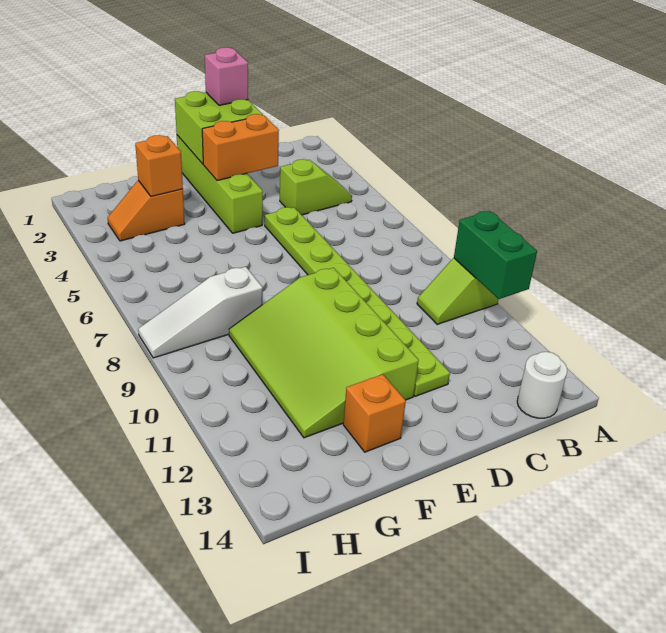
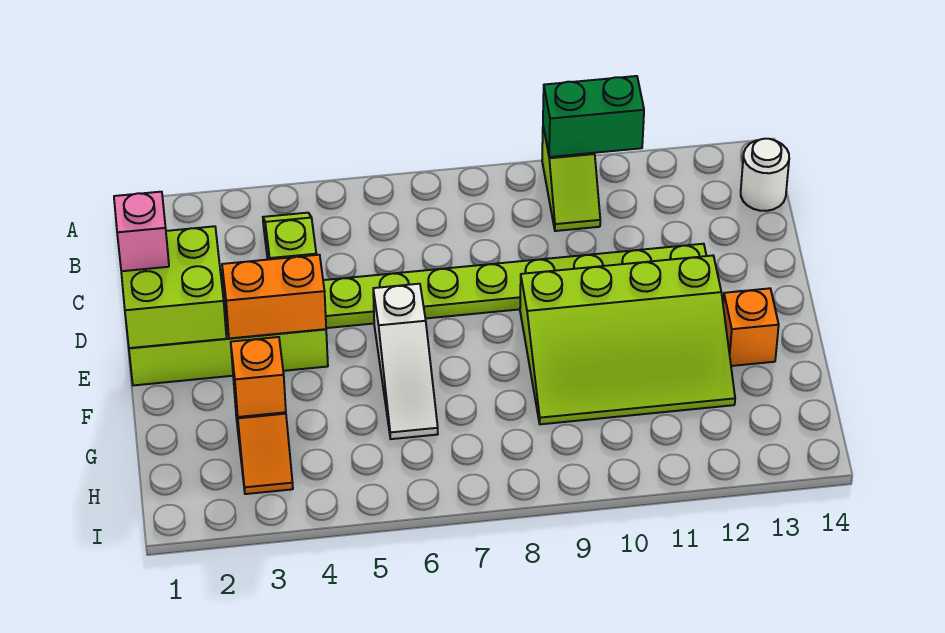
orange 1x2 brick [202,114,279,181] -> orange 1x2 brick turned to [222,255,326,338]
white 1x3 slope [138,267,263,358] -> white 1x3 slope moved to [373,284,438,439]

